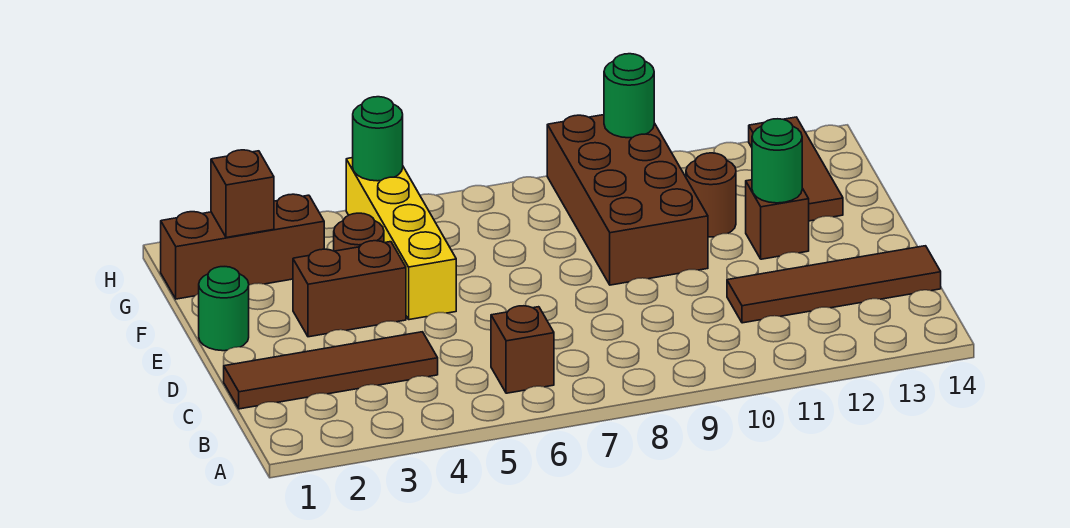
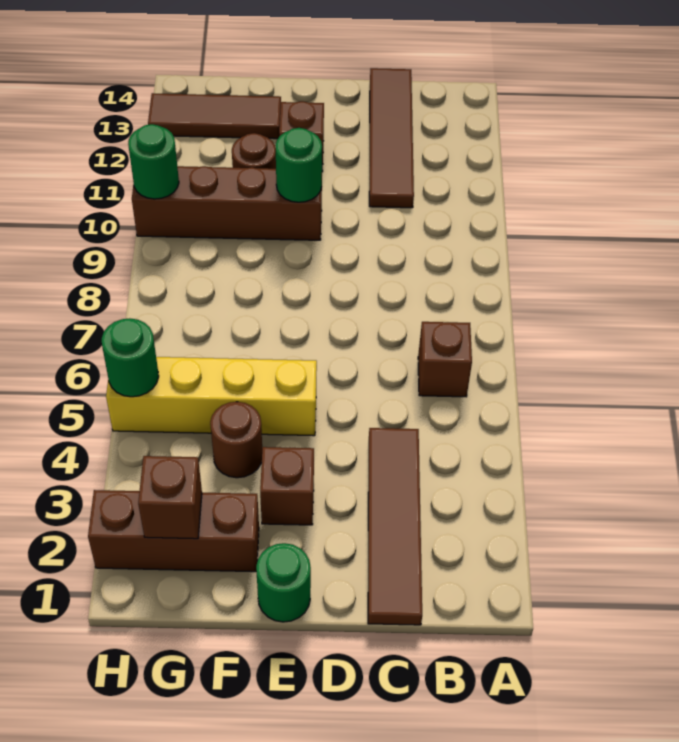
brown 1x2 brick [293,241,406,337] -> brown 1x1 brick [260,447,314,525]
brown 2x4 brick [547,115,708,285] -> brown 1x4 brick [132,166,322,240]
green 1x1 round brick [752,119,802,203] -> green 1x1 round brick moved to [275,128,322,202]
brown 1x3 brick [161,194,324,299] -> brown 1x3 brick turned to [88,490,259,572]

